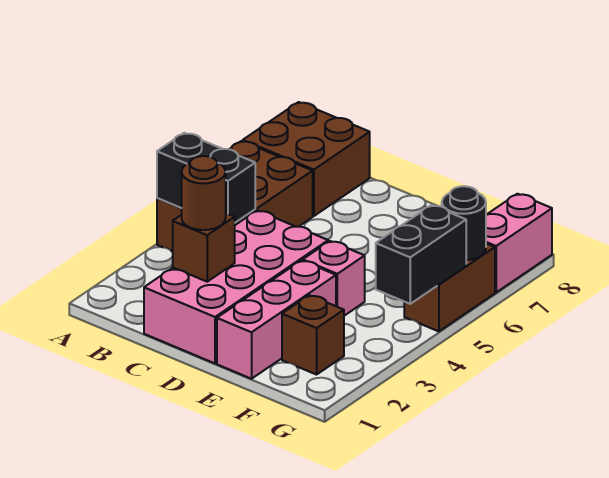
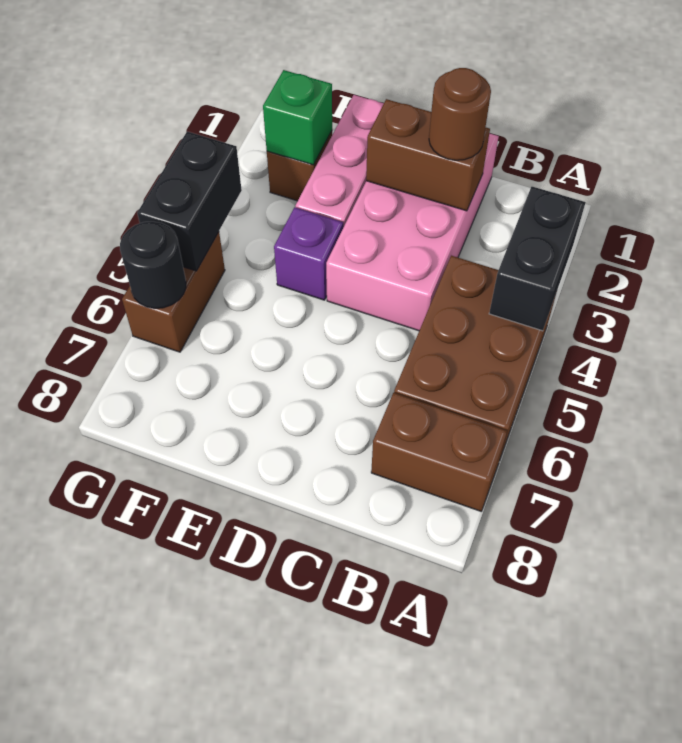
black 1x2 brick [157,133,255,223] -> black 1x2 brick turned to [489,187,586,331]
brown 2x2 brick [243,102,370,216] -> brown 1x2 brick [371,393,507,511]
brown 1x1 brick [173,213,235,282] -> brown 1x2 brick [366,99,490,211]
pink 1x1 brick [303,241,365,316] -> purple 1x1 brick [274,207,343,300]
none -> green 1x1 brick [263,70,332,165]
pink 1x2 brick [486,194,552,292] -> none

